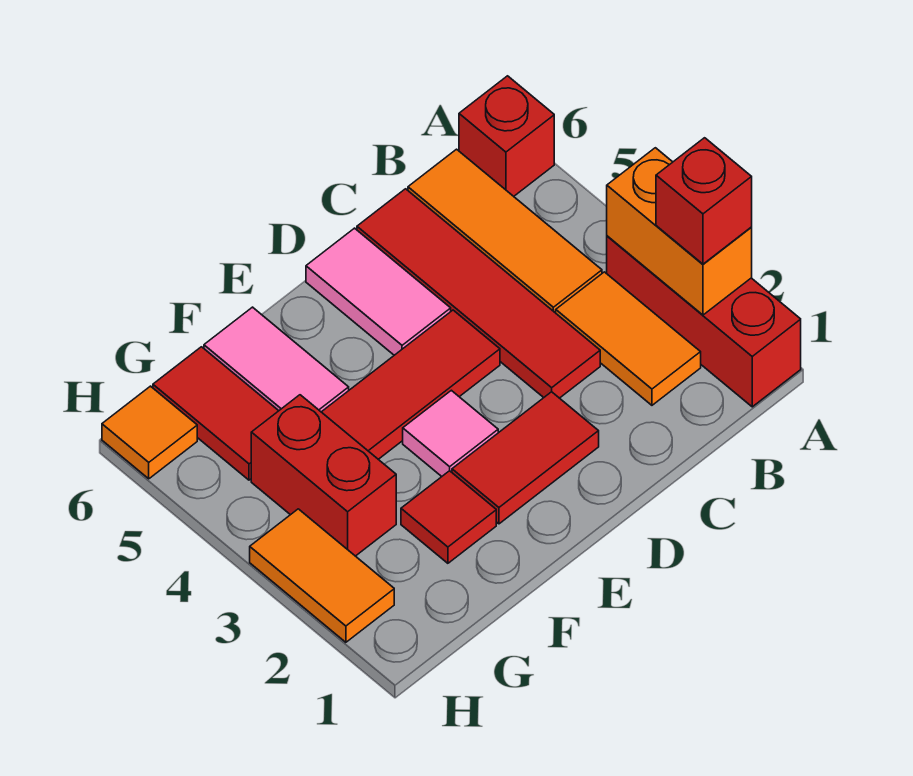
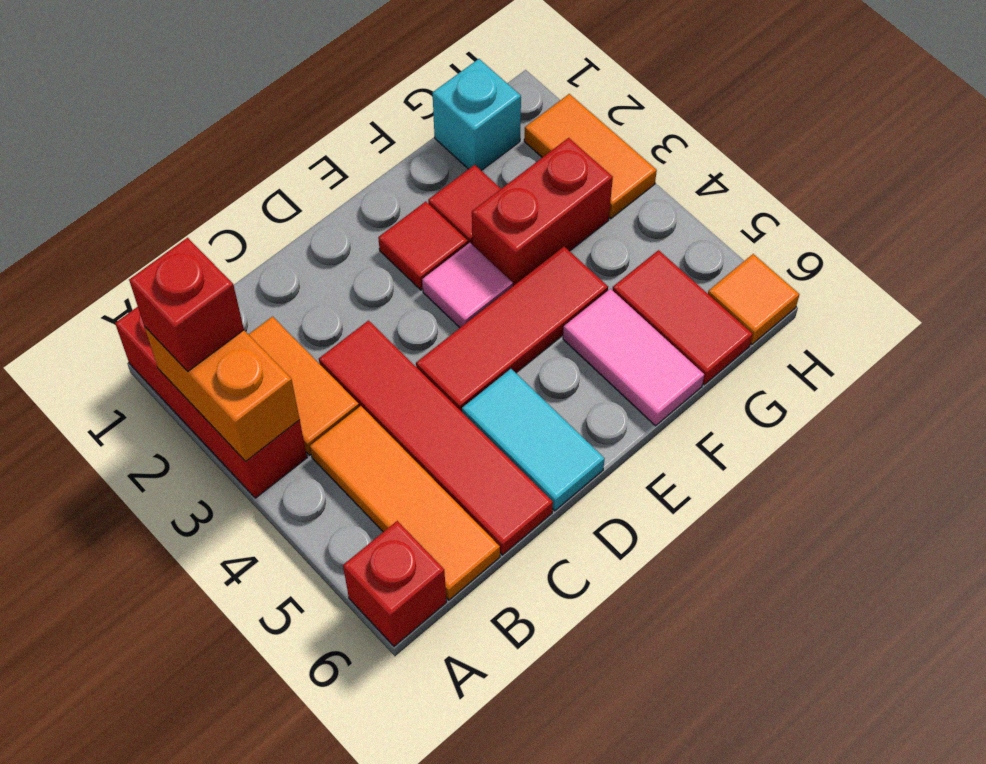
red 1x2 tile [452,392,599,524] -> red 1x1 tile [378,202,468,290]
pink 1x2 tile [306,228,451,355] -> cyan 1x2 tile [462,369,605,511]
none -> cyan 1x1 brick [433,59,521,171]
red 1x2 brick [251,395,396,556] -> red 1x2 brick turned to [472,138,613,286]

